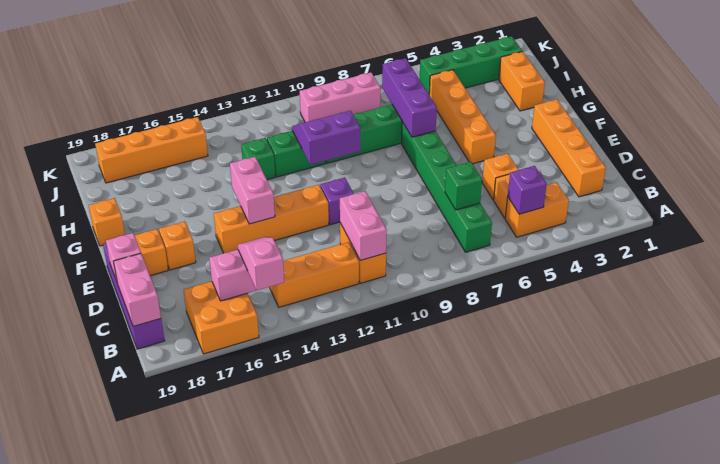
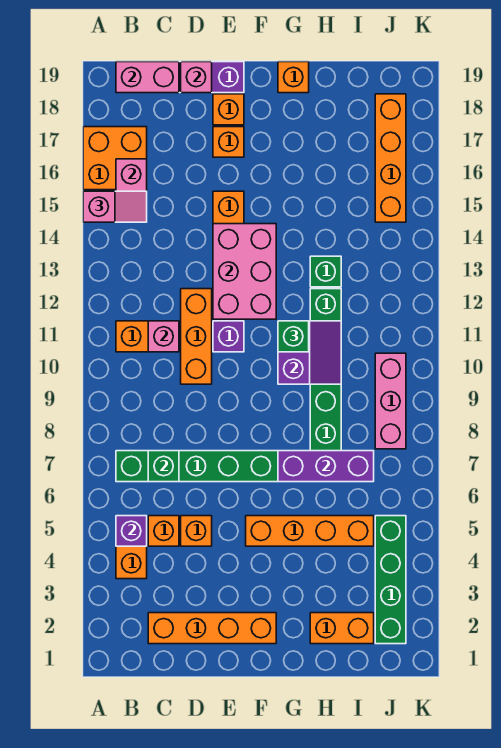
pink 1x2 brick [340,191,387,260] -> pink 1x1 brick [148,321,179,352]
orange 1x3 brick [270,242,359,307] -> orange 1x3 brick moved to [181,289,212,384]
pink 1x2 brick [230,157,275,224] -> pink 2x3 brick [213,224,276,319]
none -> green 1x1 brick [278,321,309,352]

